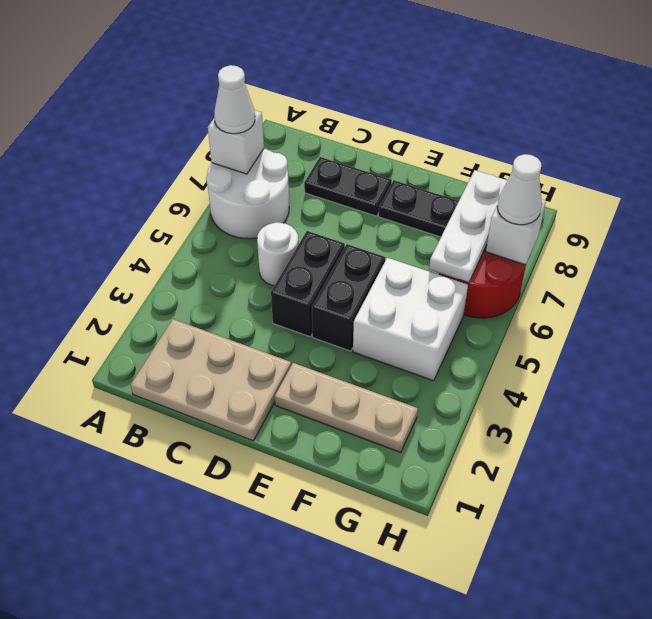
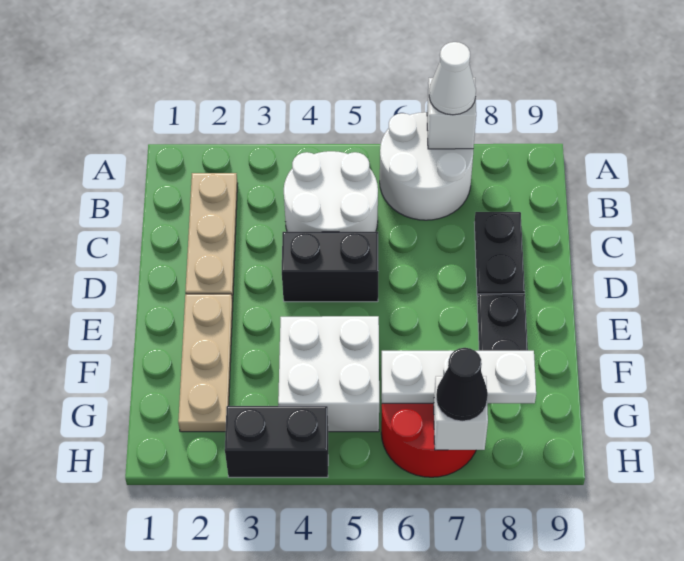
tan 2x3 plate [131,319,291,441] -> tan 1x3 plate [185,173,238,301]
white 1x1 round brick [257,222,298,286] -> white 2x2 round brick [284,151,378,232]
black 1x2 brick [312,244,385,351] -> black 1x2 brick moved to [225,406,328,477]
white 1x1 cone [497,154,542,225] -> black 1x1 cone [436,348,488,421]

